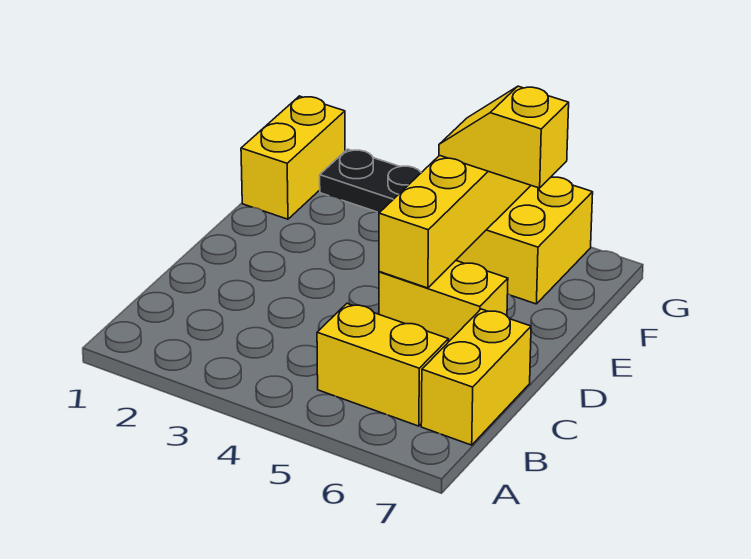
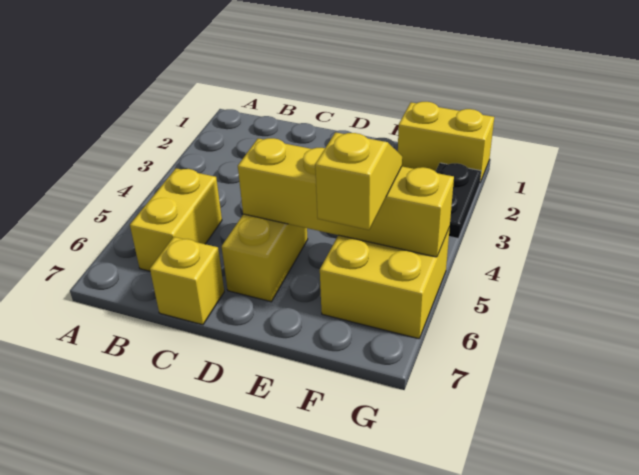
yellow 1x2 brick [421,309,531,445] -> yellow 1x1 brick [150,237,224,325]

